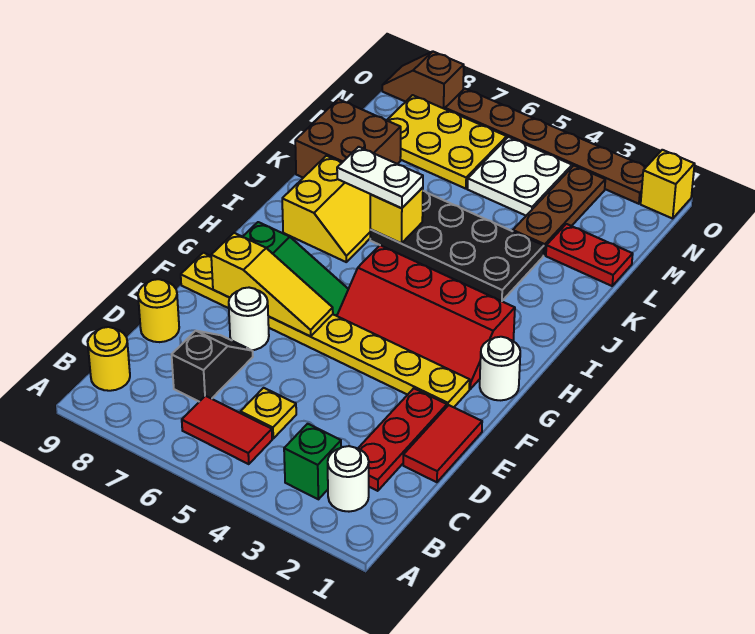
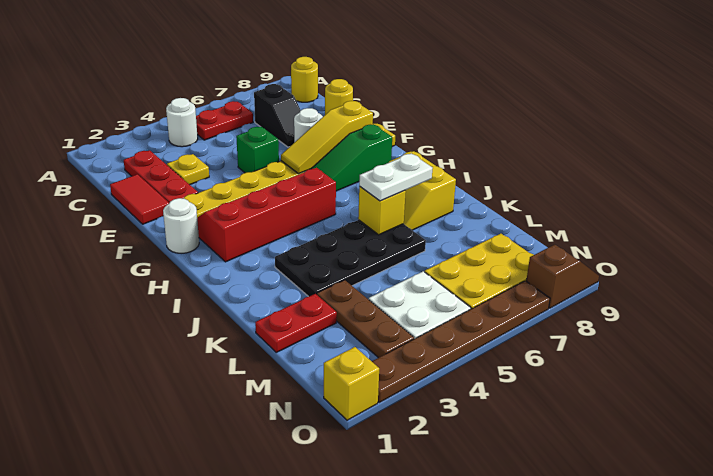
white 1x1 round brick [328,446,369,512] -> white 1x1 round brick moved to [166,98,198,147]
green 1x1 brick [284,424,341,499] -> green 1x1 brick moved to [236,127,279,173]
red 1x2 tile [182,396,272,464] -> red 1x2 plate [196,101,253,140]
yellow 1x1 plate [240,388,296,438] -> yellow 1x1 plate moved to [167,154,209,185]
brown 2x2 brick [295,99,401,178] -> none

